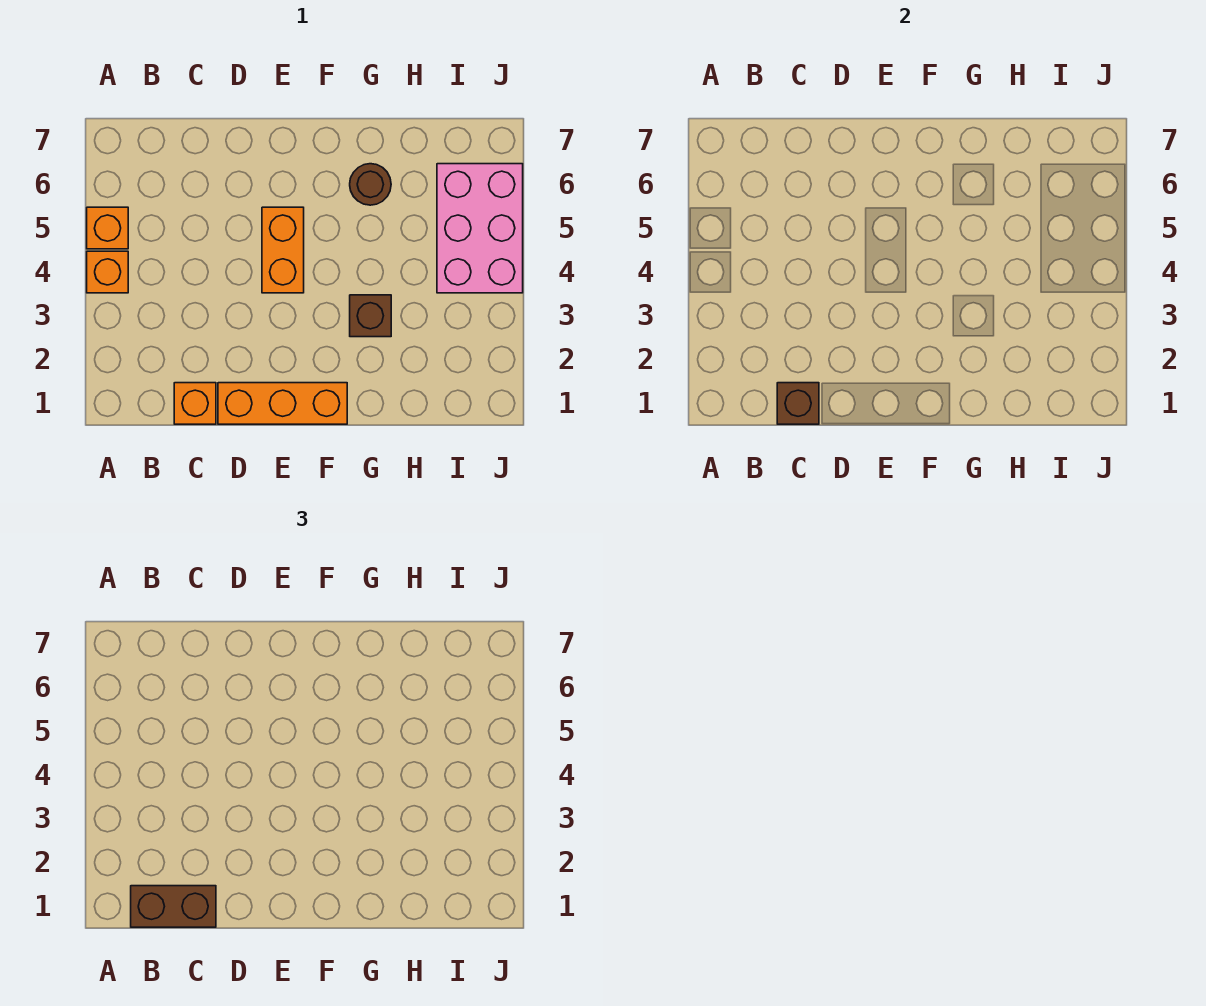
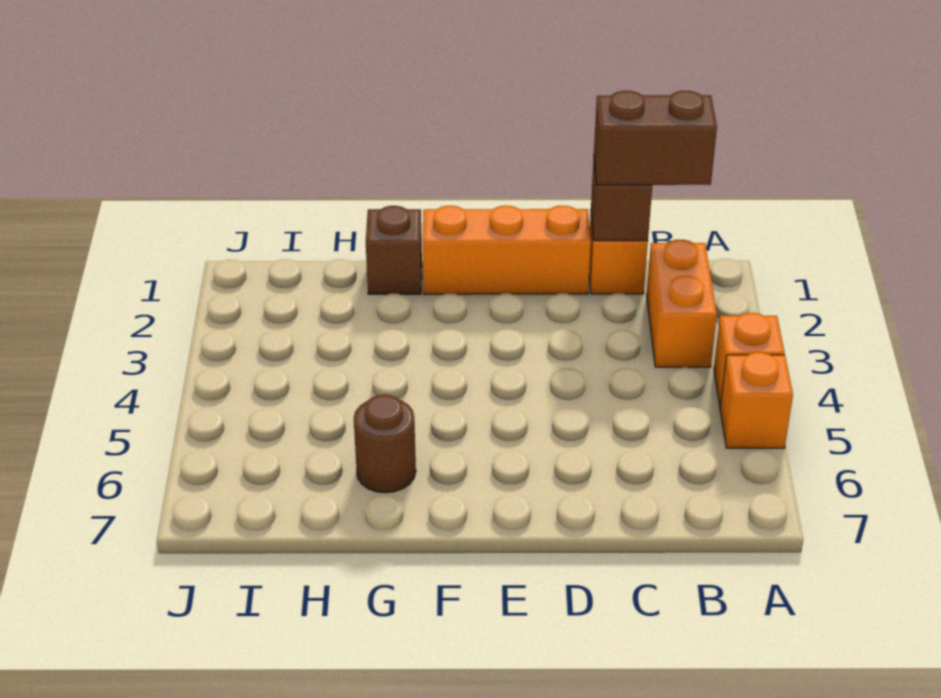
orange 1x2 brick [262,207,304,293] -> orange 1x2 brick moved to [647,240,717,367]
brown 1x1 brick [350,295,391,337] -> brown 1x1 brick moved to [366,206,422,294]
pink 2x3 brick [437,164,523,293] -> none

